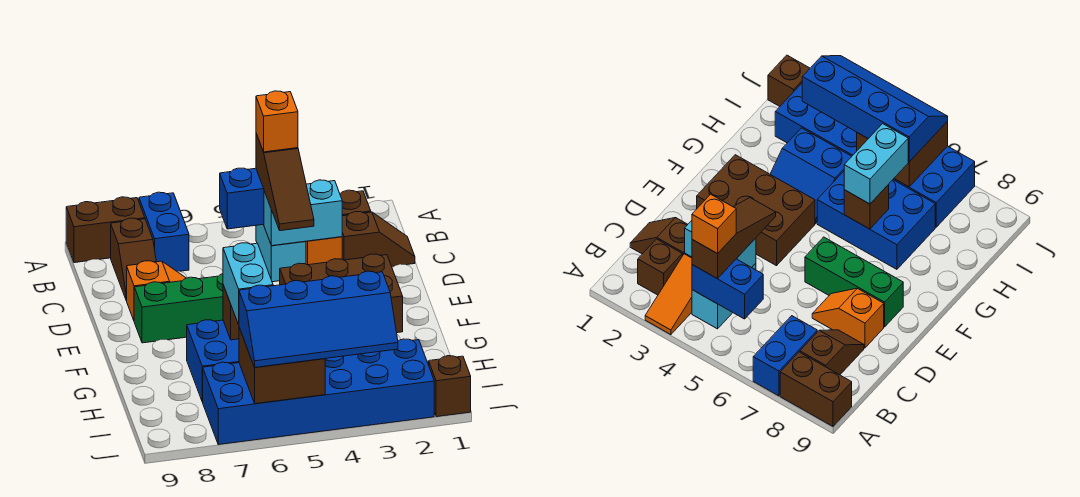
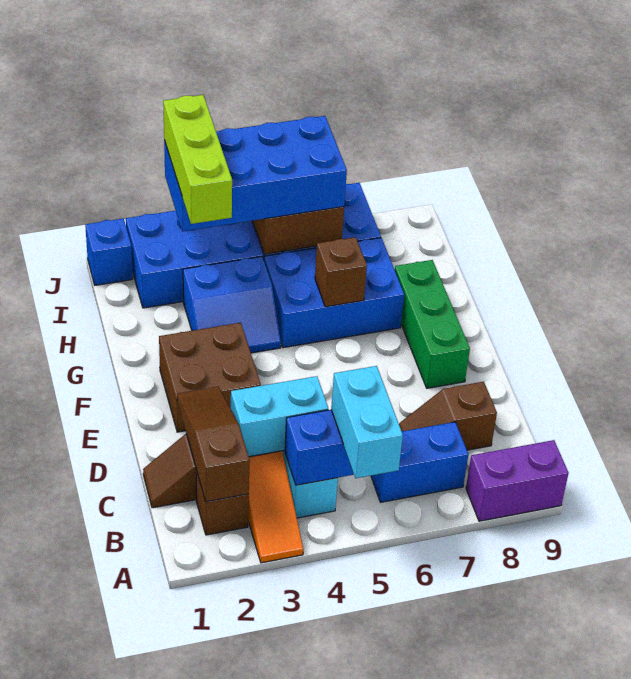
blue 1x2 brick [139,192,189,271] -> blue 1x2 brick turned to [371,422,468,502]
brown 1x2 brick [66,197,145,263] -> purple 1x2 brick [466,440,569,521]
brown 1x3 slope [256,134,314,231] -> brown 1x3 slope moved to [177,387,250,502]
orange 1x1 brick [256,91,298,152] -> none
brown 1x2 slope [111,218,156,300] -> brown 1x2 slope turned to [399,382,497,450]
orange 1x2 slope [127,261,186,320] -> none
brown 2x3 brick [280,254,403,333] -> brown 2x2 brick [159,323,261,432]
green 1x3 brick [134,274,223,343] -> green 1x3 brick turned to [395,260,470,388]
cyan 1x2 brick [223,243,273,324] -> cyan 1x2 brick moved to [331,366,403,478]
none -> lime 1x3 brick [163,95,232,224]
blue 2x4 slope [239,271,398,367] -> blue 2x4 brick [164,116,347,231]
brown 1x1 brick [429,356,471,417] -> blue 1x1 brick [85,219,133,285]

